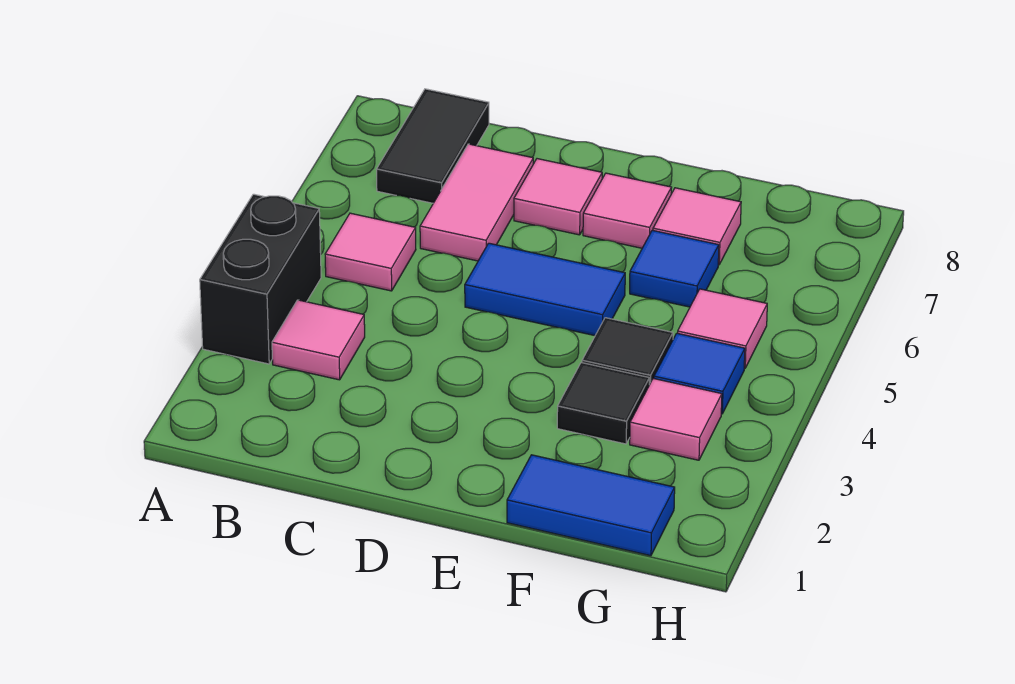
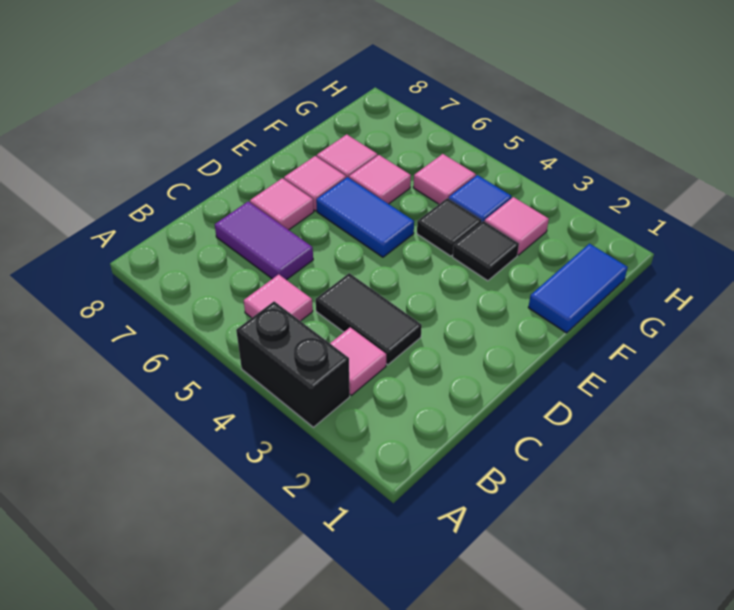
black 1x2 tile [376,89,489,203] -> black 1x2 tile moved to [316,273,422,365]
pink 1x2 tile [420,144,533,261] -> purple 1x2 tile [215,201,313,280]
blue 1x2 tile [465,243,625,336] -> blue 1x2 tile turned to [316,177,414,257]
blue 1x1 tile [630,230,719,307] -> pink 1x1 tile [349,155,411,204]

